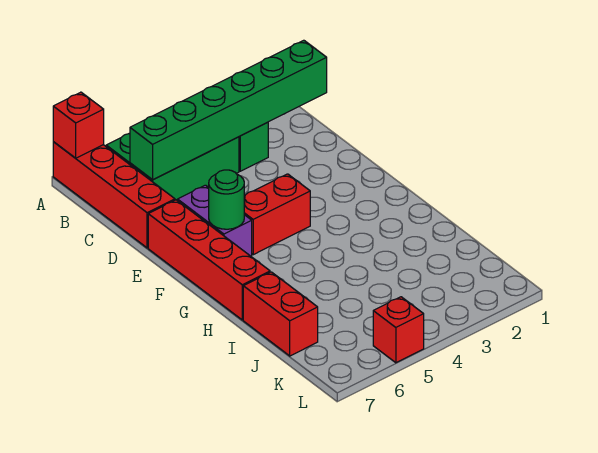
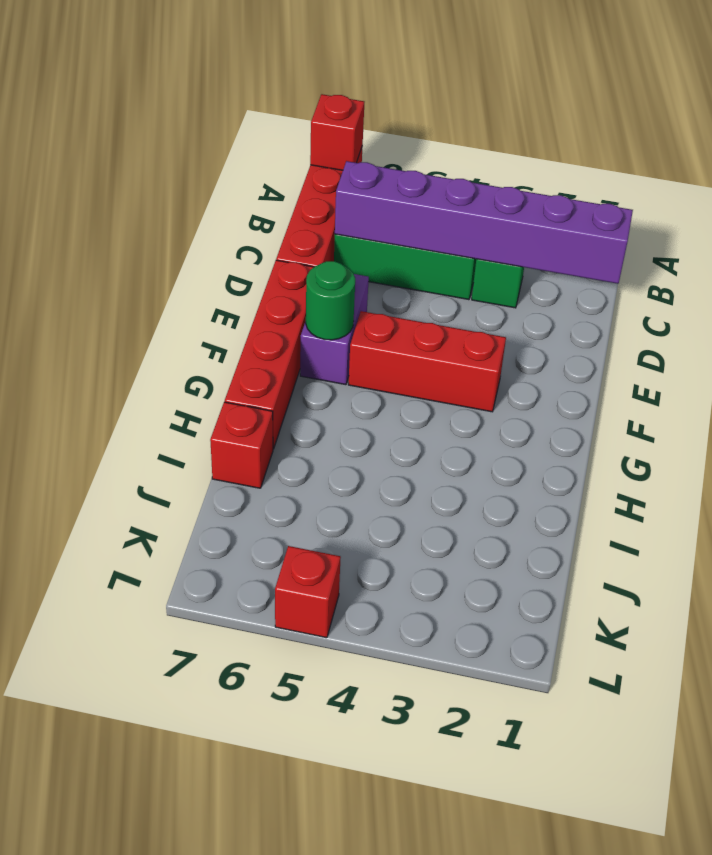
green 1x6 brick [130,40,327,180] -> purple 1x6 brick [335,161,633,284]
red 1x2 brick [244,174,310,255] -> red 1x3 brick [348,311,506,412]
red 1x2 brick [243,272,318,356] -> red 1x1 brick [210,402,273,488]

